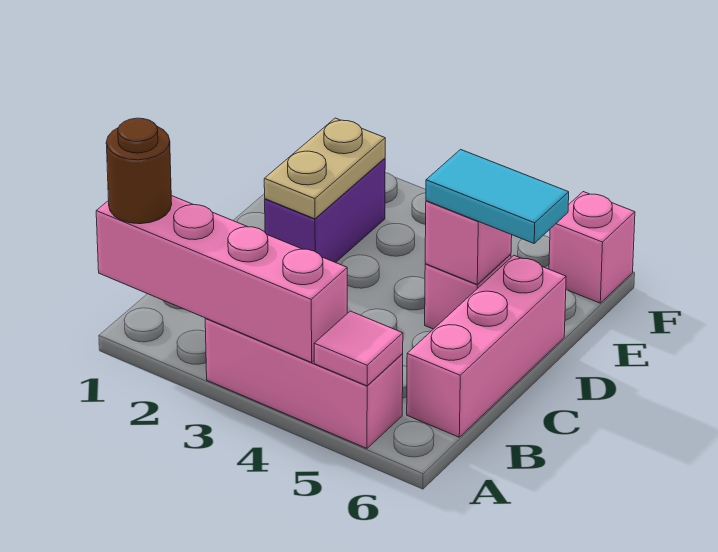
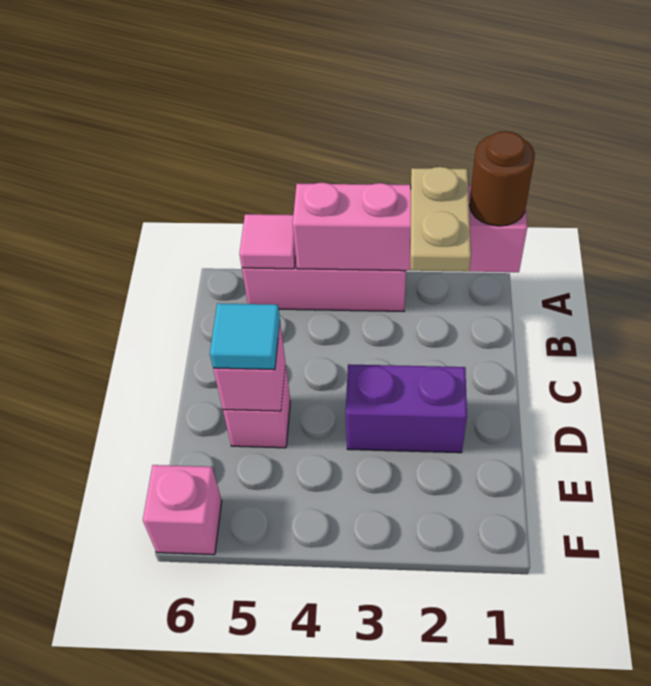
pink 1x3 brick [407,255,566,437] -> none
purple 1x2 brick [265,158,385,263] -> purple 1x2 brick turned to [346,364,467,453]
tan 1x2 plate [264,118,385,219] -> tan 1x2 plate moved to [410,167,471,272]
cyan 1x2 tile [426,149,569,243] -> cyan 1x1 tile [210,303,280,369]

